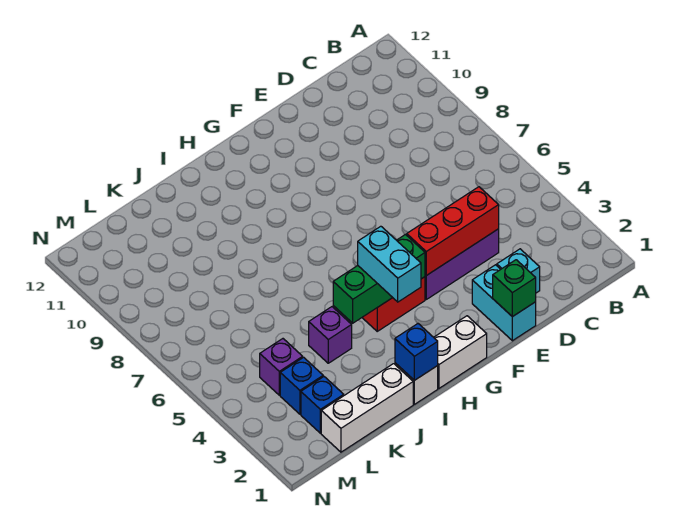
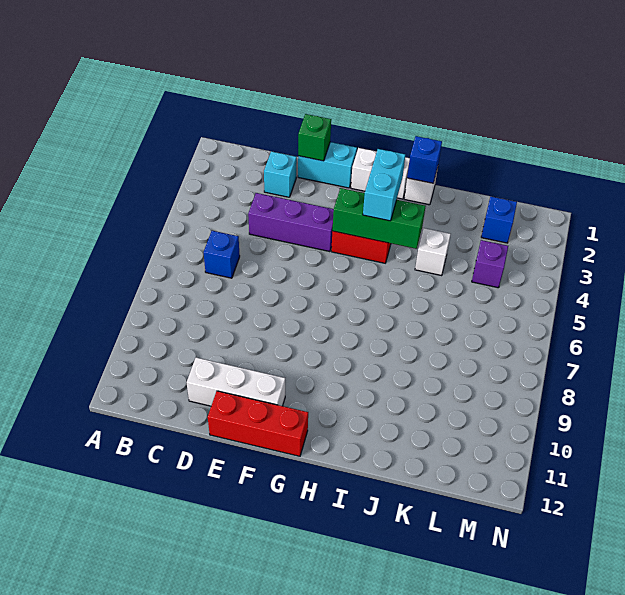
red 1x3 brick [407,187,499,275] -> red 1x3 brick moved to [208,391,308,456]
cyan 1x2 brick [472,265,536,341] -> cyan 1x2 brick turned to [298,142,357,188]
white 1x3 brick [321,364,413,452] -> white 1x3 brick moved to [187,357,285,406]
purple 1x1 brick [309,307,352,363] -> white 1x1 brick [415,228,451,276]
blue 1x1 brick [280,357,323,414] -> blue 1x1 brick moved to [204,231,240,278]

